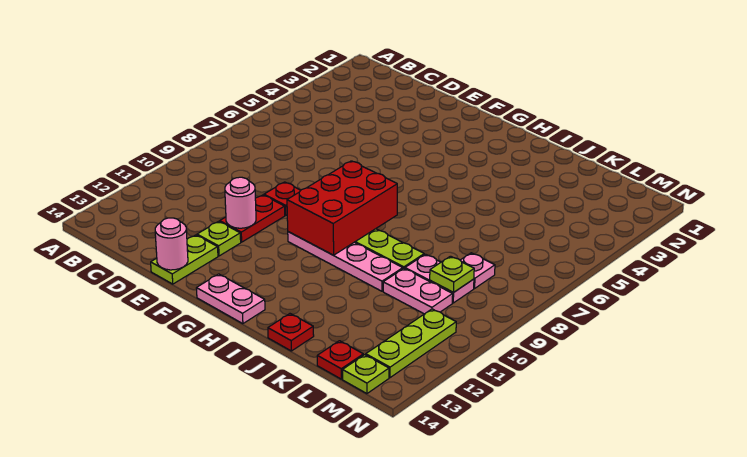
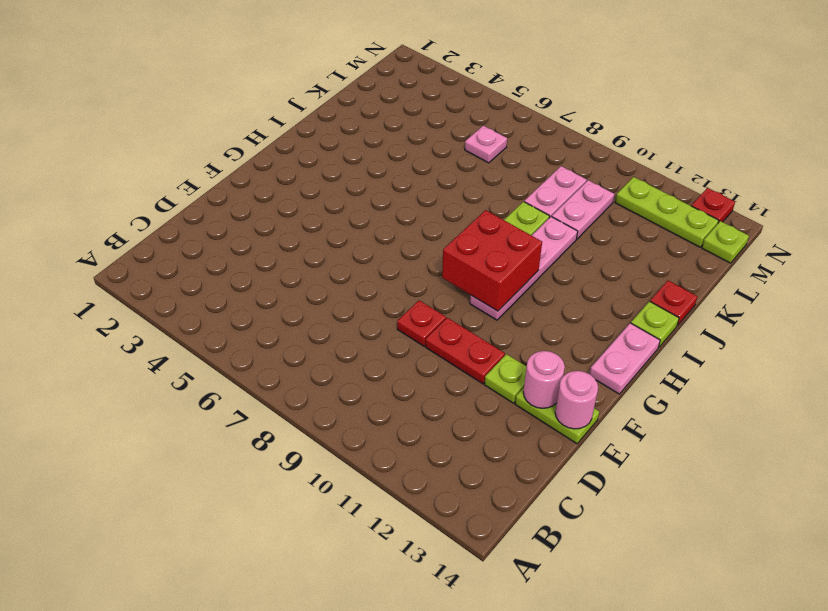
pink 1x1 round brick [225,177,256,228] -> pink 1x1 round brick moved to [523,351,565,408]
red 2x3 brick [287,161,397,255] -> red 2x2 brick [442,210,542,311]
pink 1x1 plate [460,253,495,288] -> pink 1x1 plate moved to [465,126,507,163]
lime 1x1 plate [430,256,474,292] -> lime 1x1 plate moved to [631,301,679,348]
red 1x1 plate [317,341,363,379] -> red 1x1 plate moved to [691,188,735,223]

